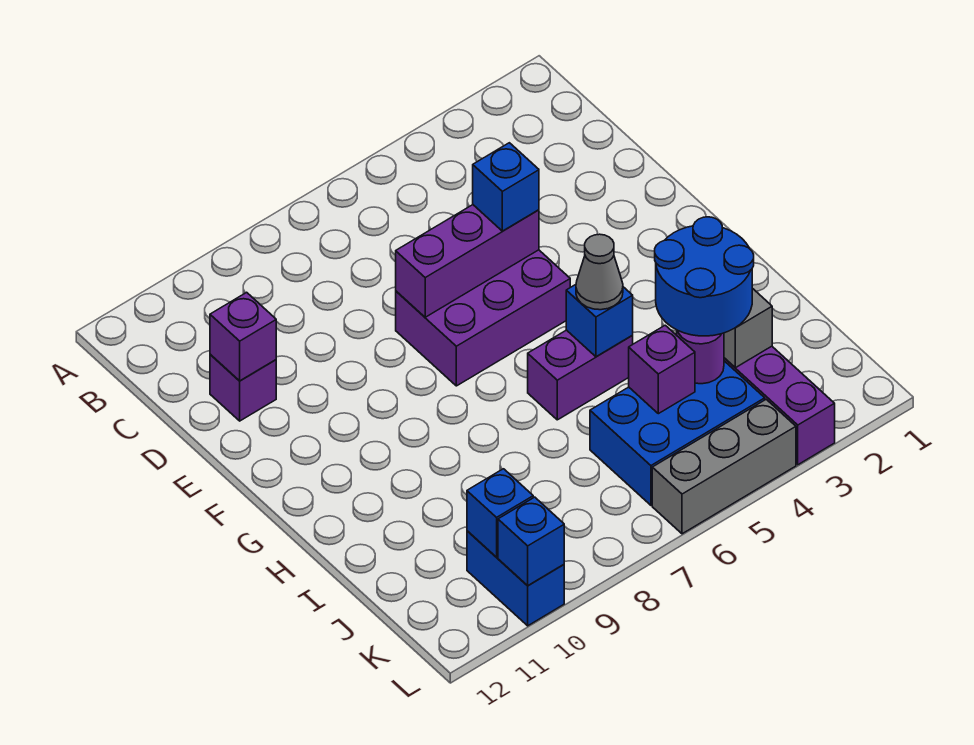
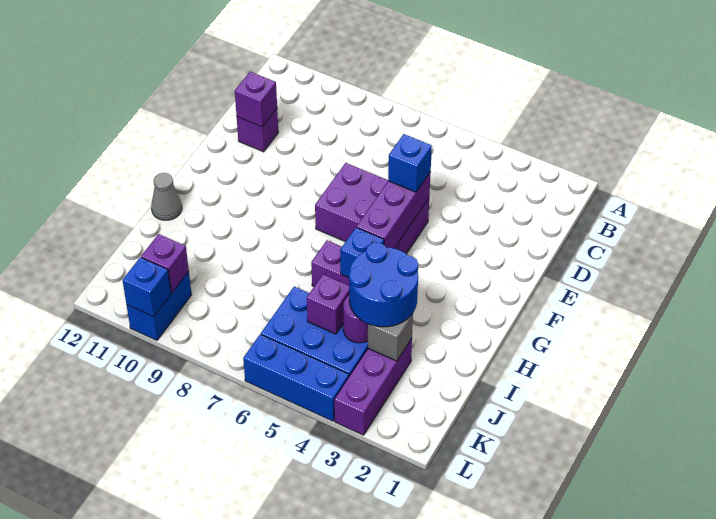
purple 1x3 brick [396,205,539,317] -> purple 1x3 brick turned to [357,172,431,248]
grey 1x1 cone [576,234,623,310] -> grey 1x1 cone moved to [151,173,182,220]
blue 1x1 brick [467,469,533,557] -> purple 1x1 brick [141,234,189,293]
grey 1x3 brick [652,399,796,534] -> blue 1x3 brick [243,335,349,421]

